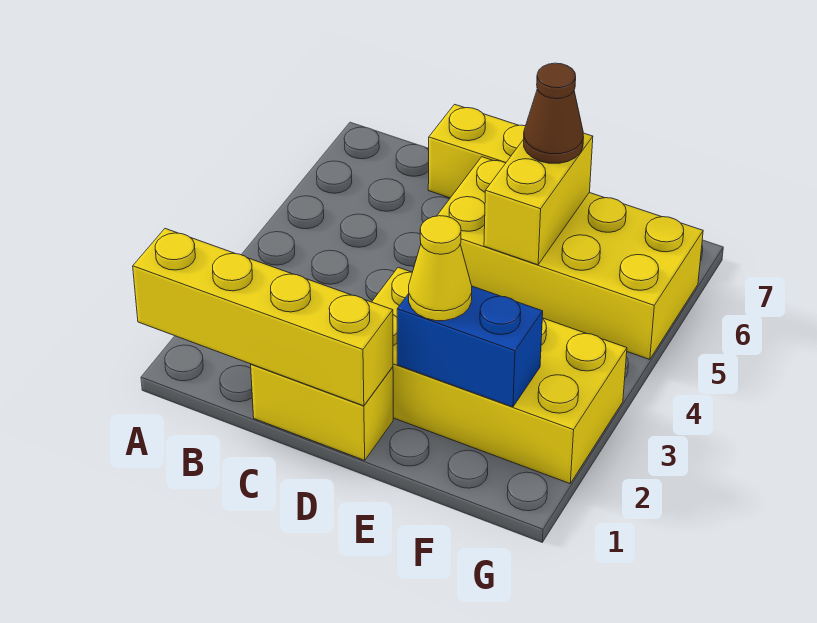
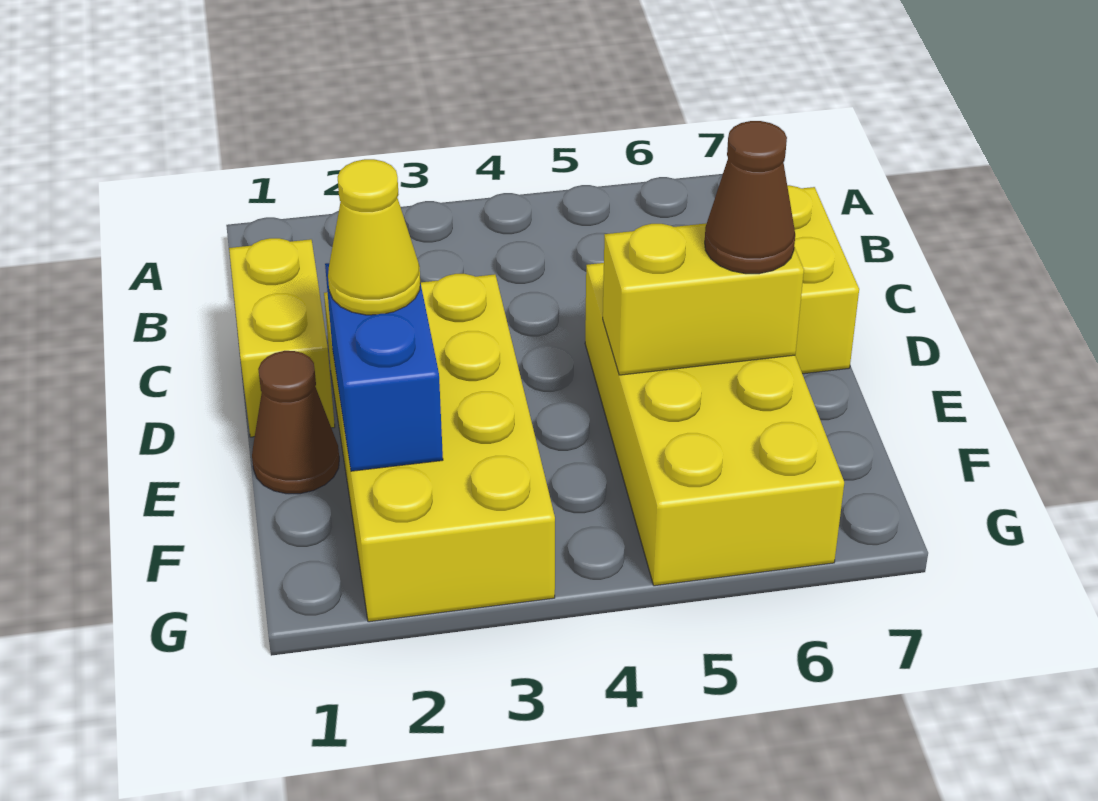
yellow 1x4 brick [133,229,393,406] -> none
none -> brown 1x1 cone [252,351,339,494]

